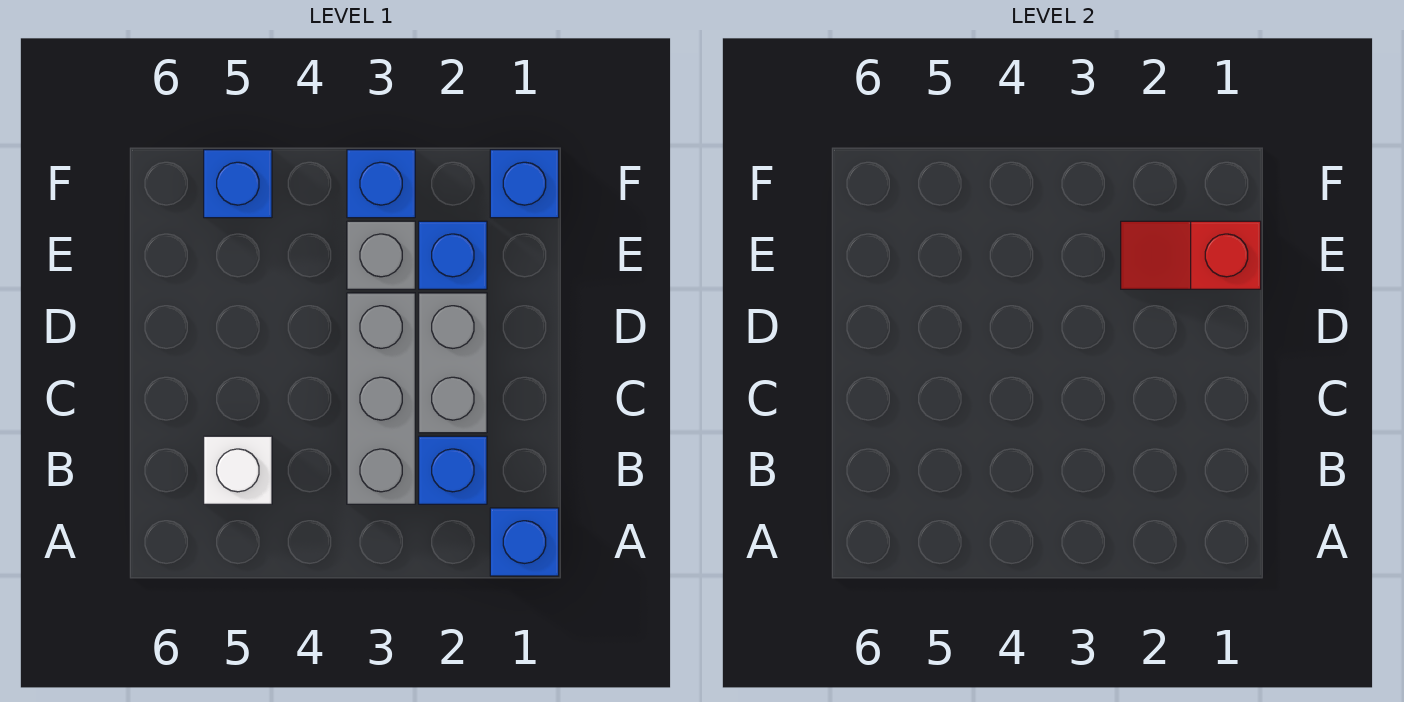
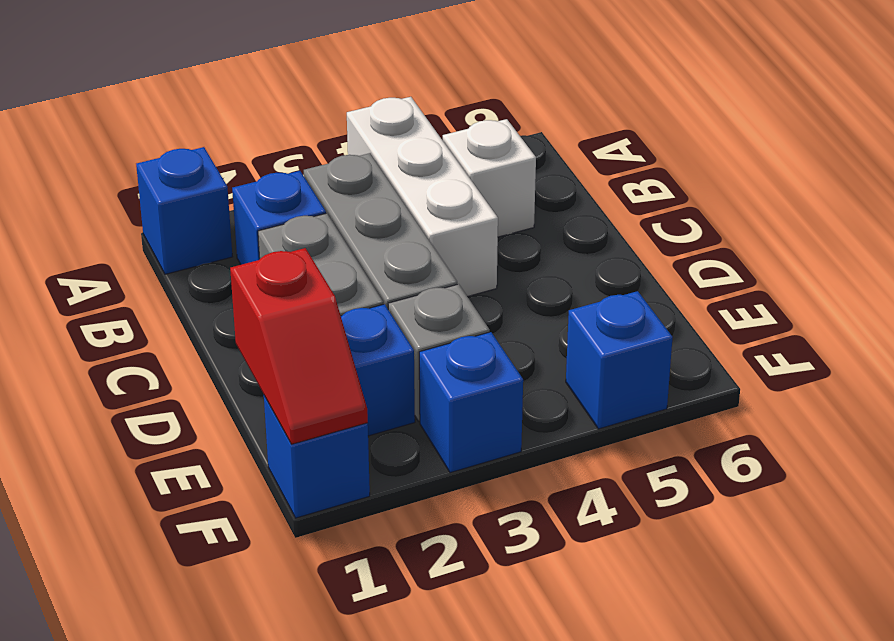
none -> white 1x3 brick [347,97,498,297]
red 1x2 slope [1121,221,1261,289] -> red 1x2 slope turned to [230,248,368,444]

